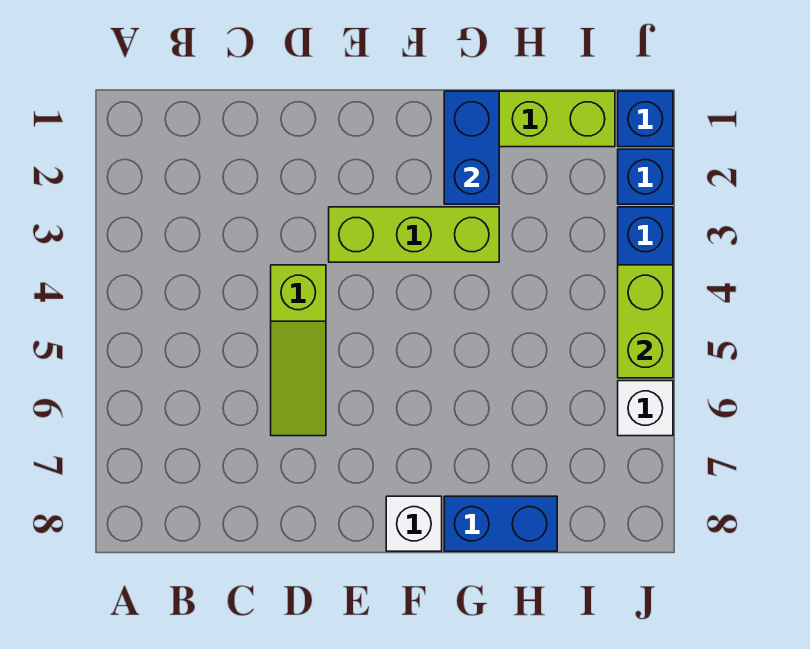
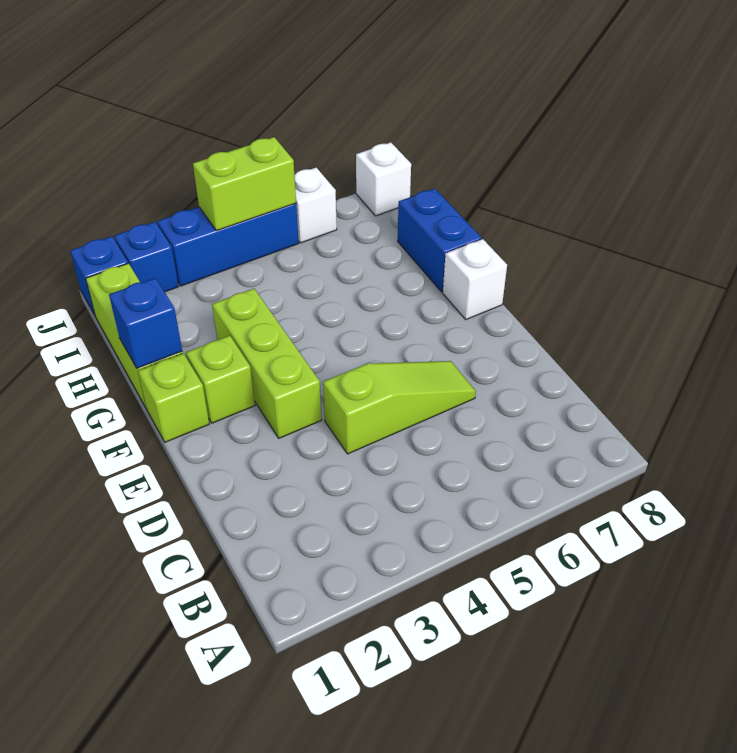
none -> lime 1x1 brick [138,353,209,442]
none -> lime 1x1 brick [186,336,255,423]
blue 1x2 brick [444,91,499,204] -> blue 1x1 brick [109,278,182,368]
none -> white 1x1 brick [356,142,411,216]

